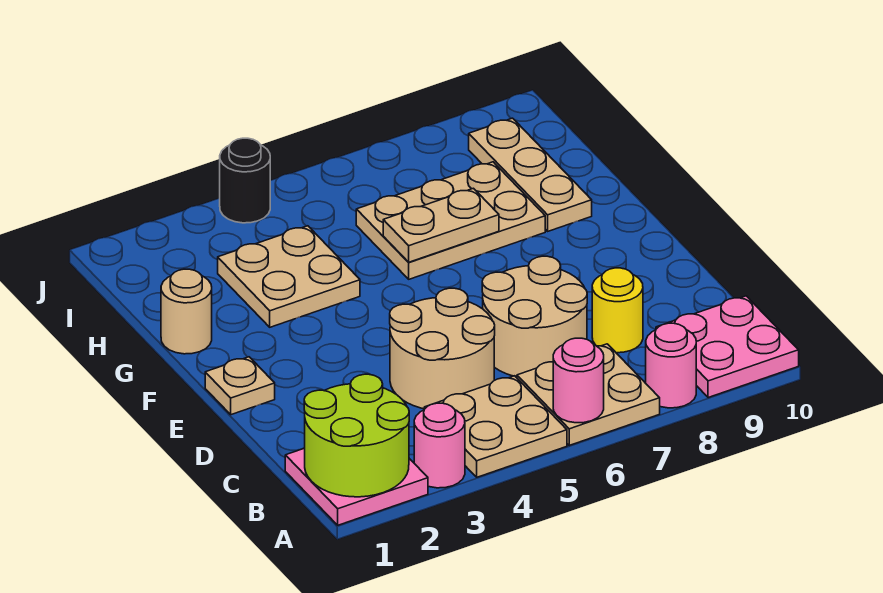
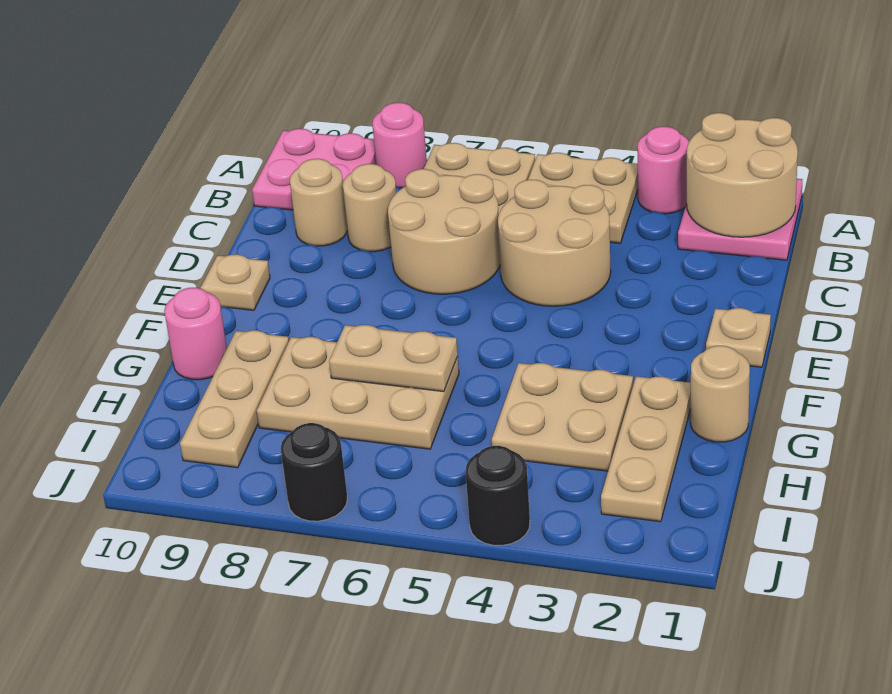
lime 2x2 round brick [304,374,409,497] -> tan 2x2 round brick [687,113,798,237]
pink 1x1 round brick [553,338,604,423] -> pink 1x1 round brick moved to [164,288,227,380]
yellow 1x1 round brick [592,268,643,353] -> tan 1x1 round brick [343,164,396,252]
none -> tan 1x1 round brick [290,159,347,246]
none -> tan 1x1 plate [201,254,270,310]
none -> tan 1x3 plate [601,376,691,522]
none -> black 1x1 round brick [281,423,347,521]

